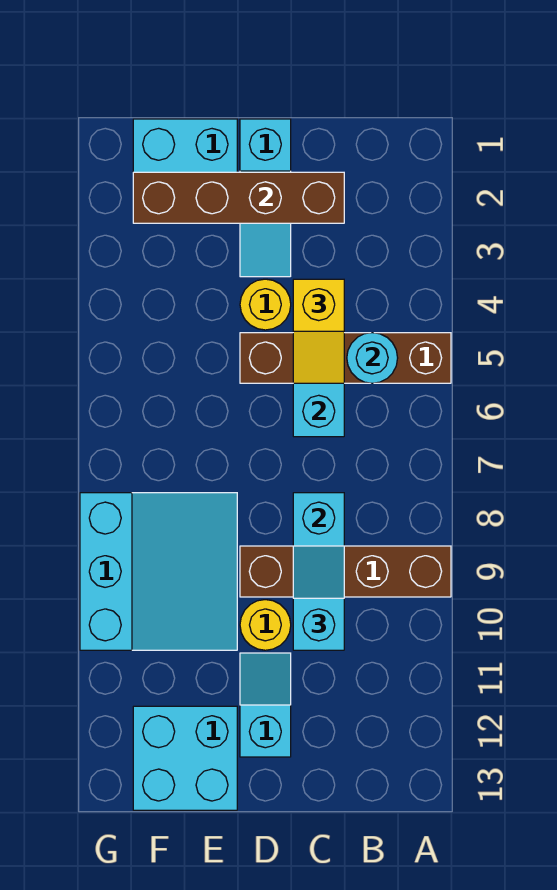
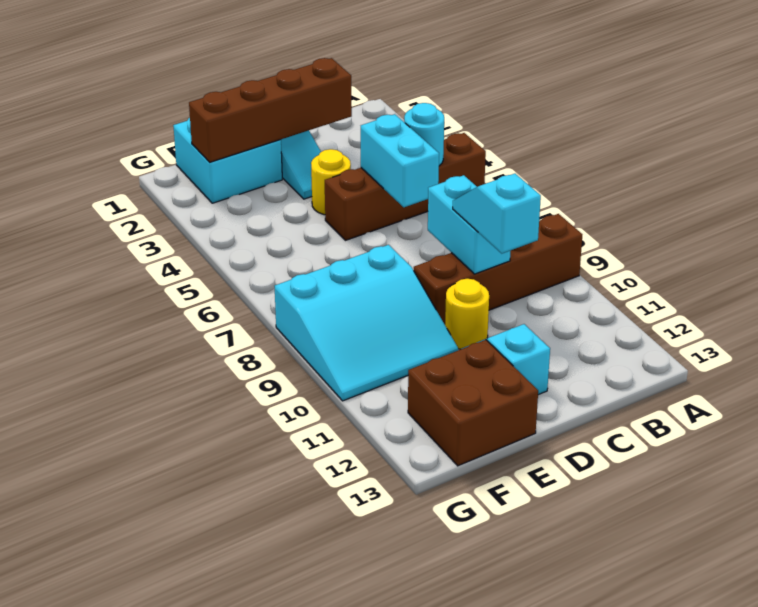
yellow 1x2 slope [293,279,344,383] -> none
cyan 3x3 slope [80,493,237,650] -> cyan 3x3 slope turned to [275,245,458,401]
cyan 2x2 brick [133,706,237,810] -> brown 2x2 brick [408,340,538,466]

